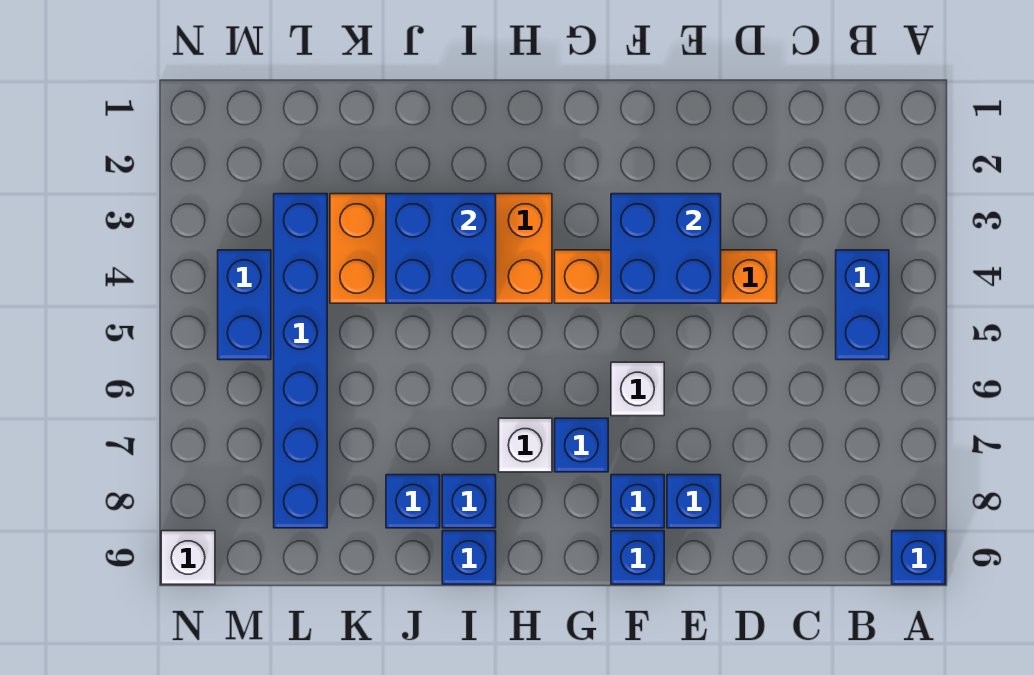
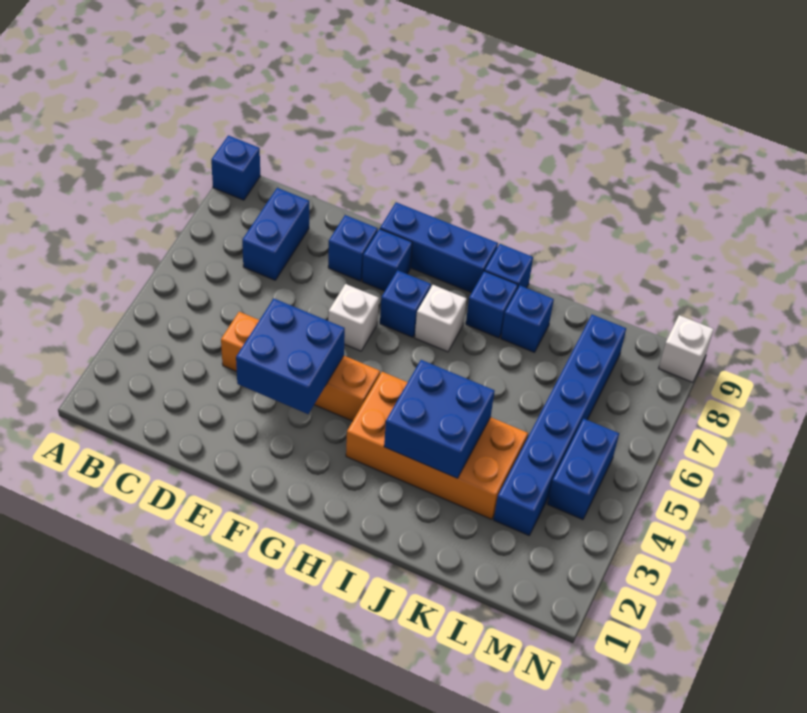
blue 1x2 brick [836,250,889,360] -> blue 1x2 brick moved to [242,188,309,280]
blue 1x1 brick [611,531,664,584] -> blue 1x3 brick [380,202,498,293]

